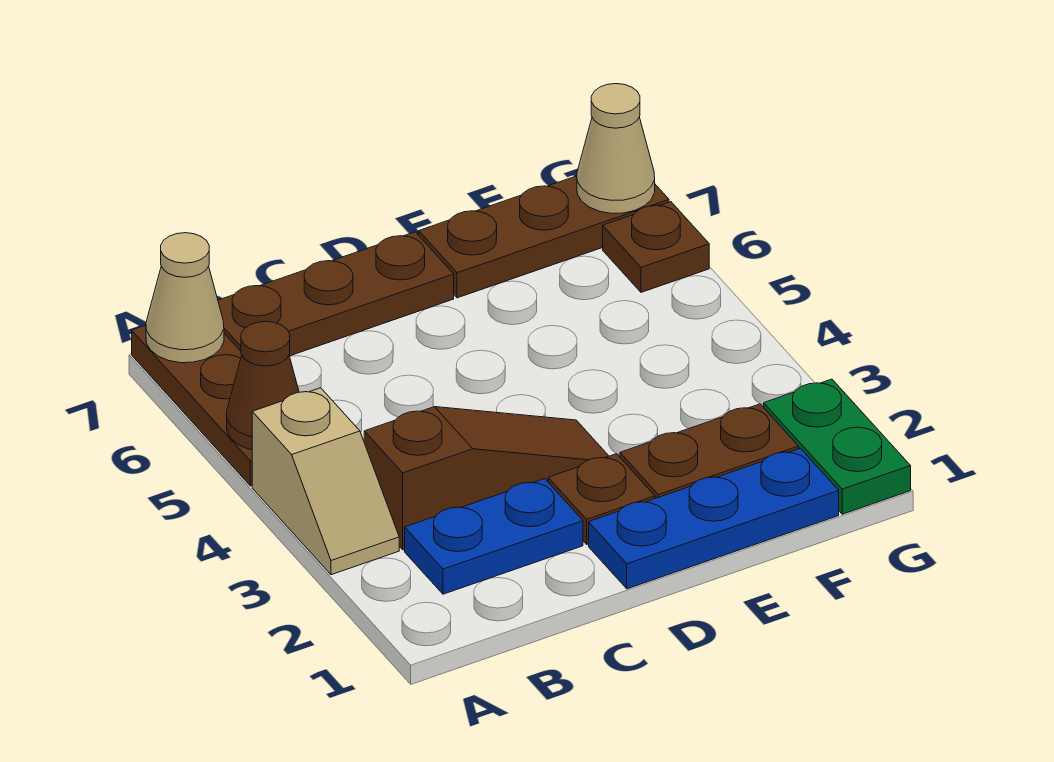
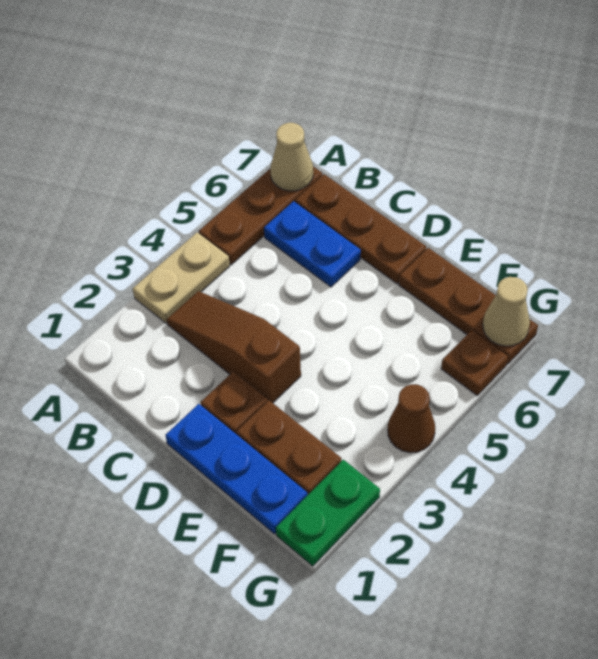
tan 1x2 slope [252,388,399,575] -> tan 1x2 plate [133,232,230,323]
brown 1x1 cone [227,321,299,450] -> brown 1x1 cone moved to [388,384,435,453]
blue 1x2 plate [405,479,583,594] -> blue 1x2 plate moved to [264,201,361,287]
brown 1x3 slope [364,407,608,550] -> brown 1x3 slope turned to [167,291,301,403]

